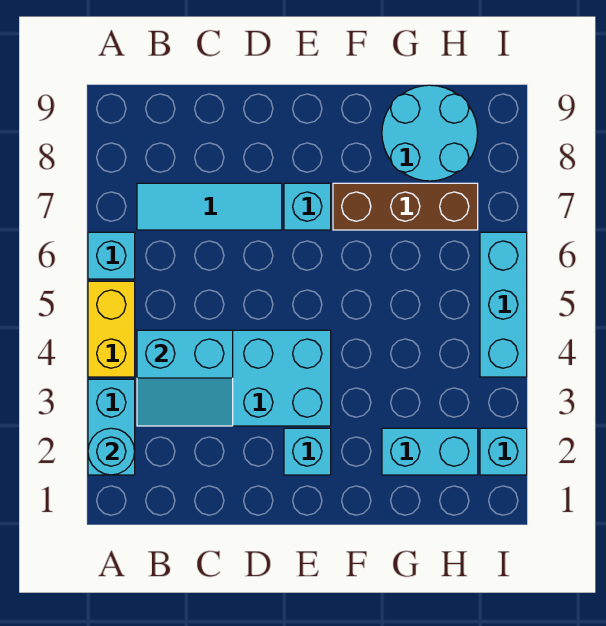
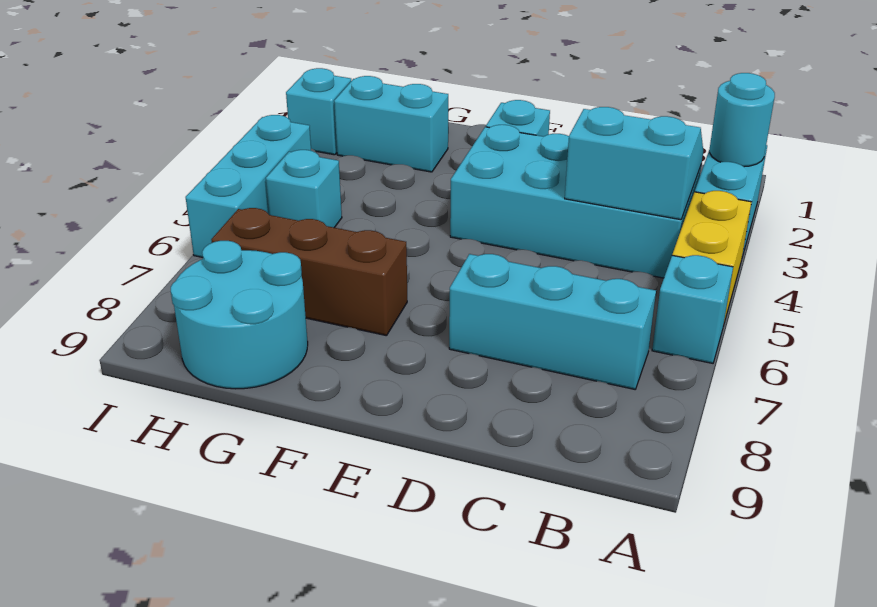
cyan 1x3 tile [137,183,282,230] -> cyan 1x3 brick [449,254,656,389]
cyan 1x1 brick [284,183,331,230] -> cyan 1x1 brick moved to [266,150,342,228]

